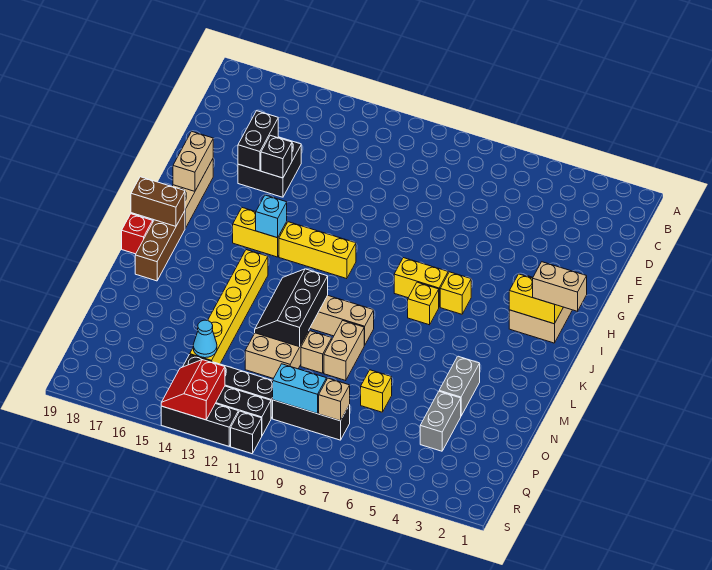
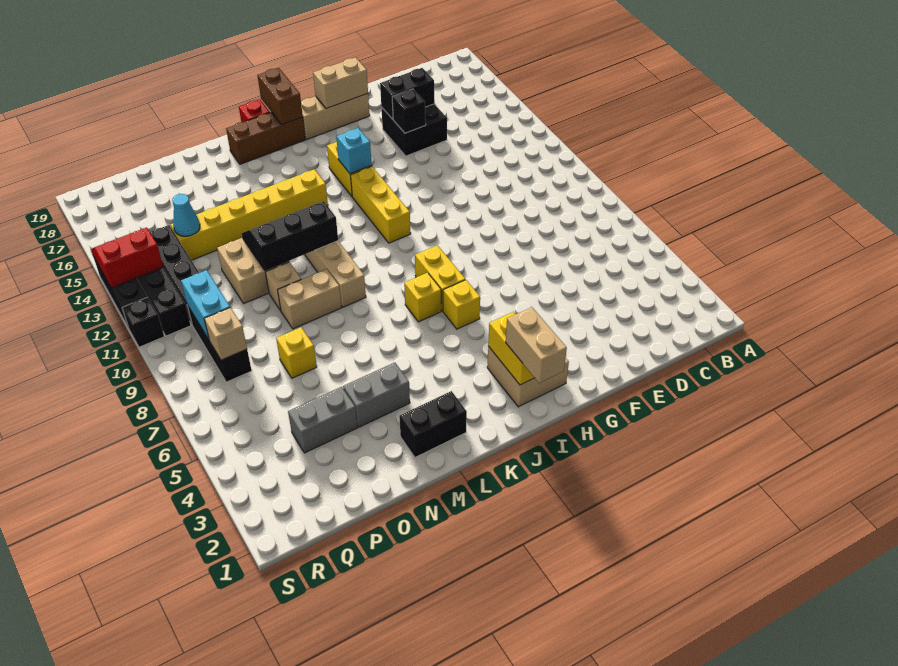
none -> black 1x2 brick [399,391,467,457]

